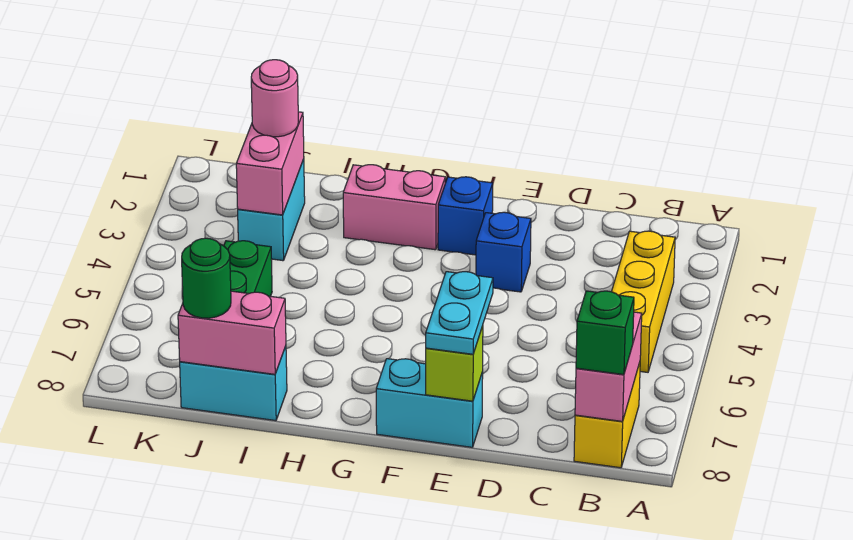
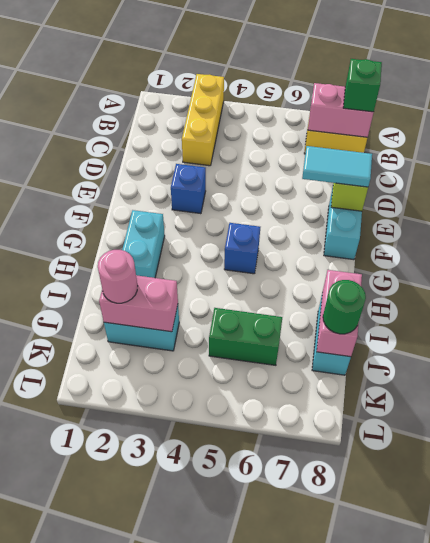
yellow 1x3 brick [612,231,675,372] -> yellow 1x3 brick turned to [182,74,224,166]
cyan 1x2 plate [426,272,493,354] -> cyan 1x2 tile [302,146,372,187]
blue 1x1 brick [438,177,493,255] -> blue 1x1 brick moved to [224,223,260,274]
pink 1x2 brick [343,165,445,250] -> cyan 1x2 brick [122,210,165,278]

